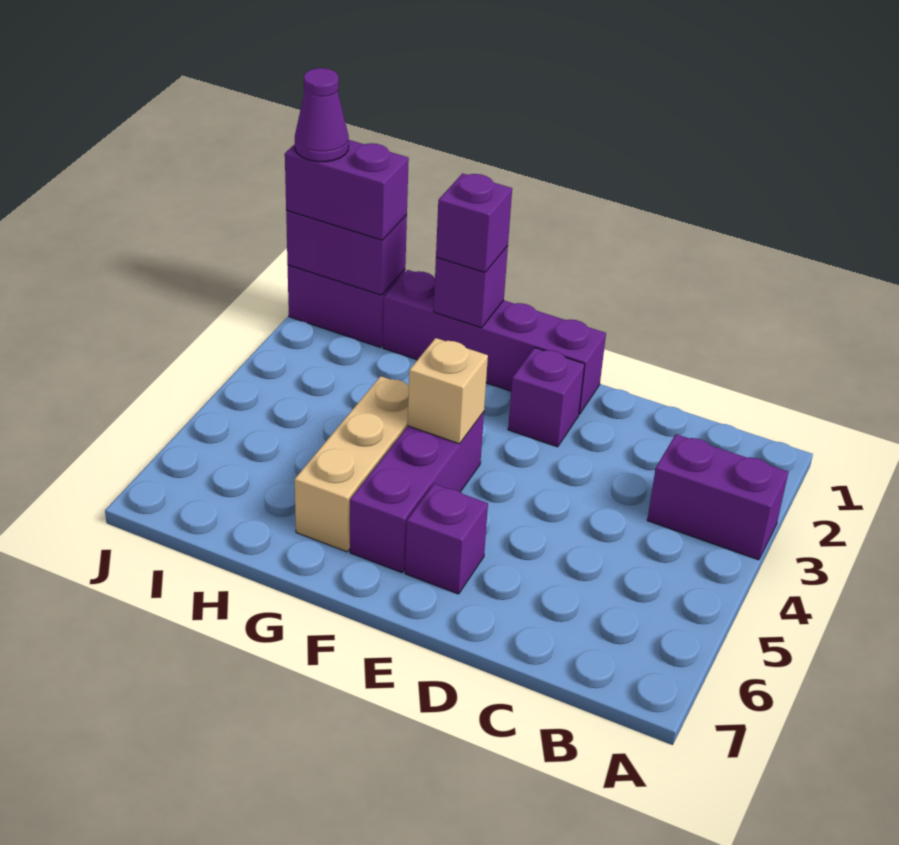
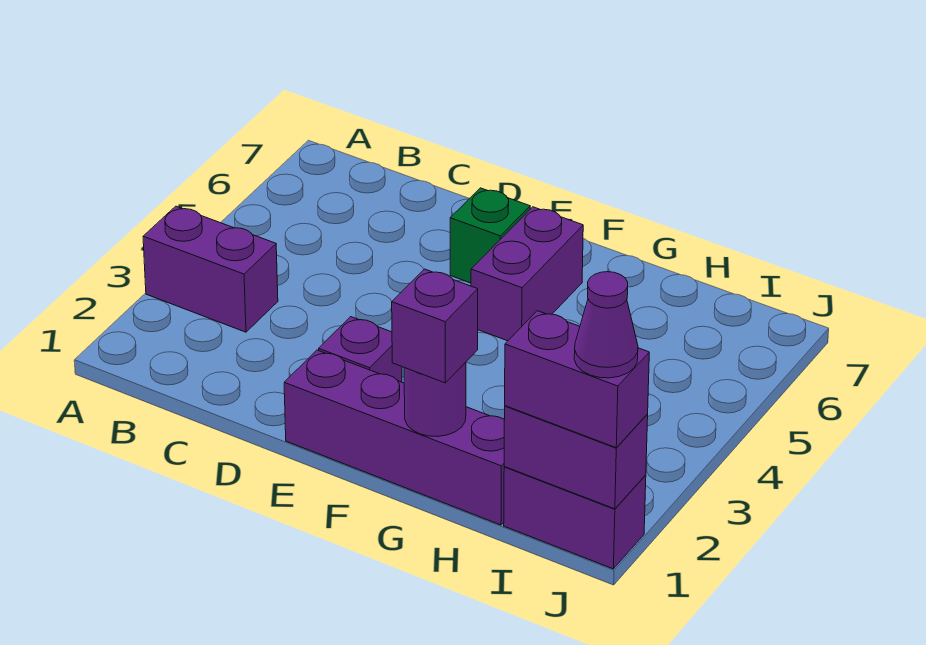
purple 1x1 brick [405,484,488,594] -> green 1x1 brick [450,188,530,283]
purple 1x3 brick [350,412,484,573] -> purple 1x2 brick [471,207,583,341]
tan 1x1 brick [408,338,488,444] -> none
purple 1x1 brick [434,246,508,328] -> purple 1x1 round brick [404,362,466,436]
tan 1x3 brick [295,376,409,552] -> none

